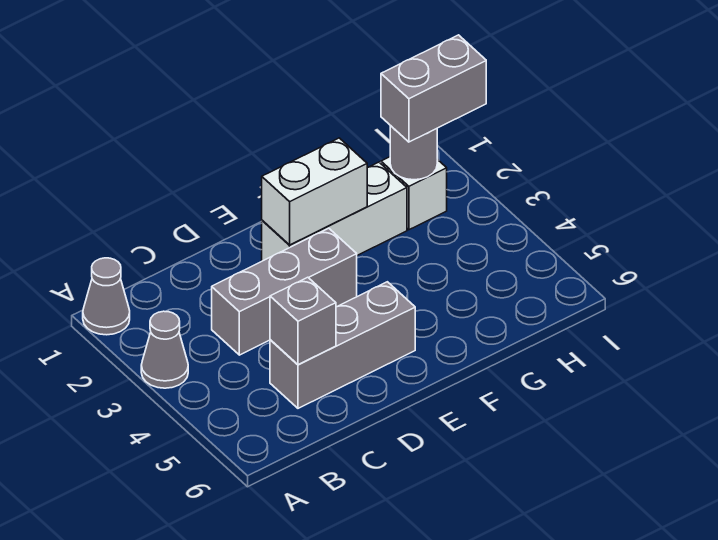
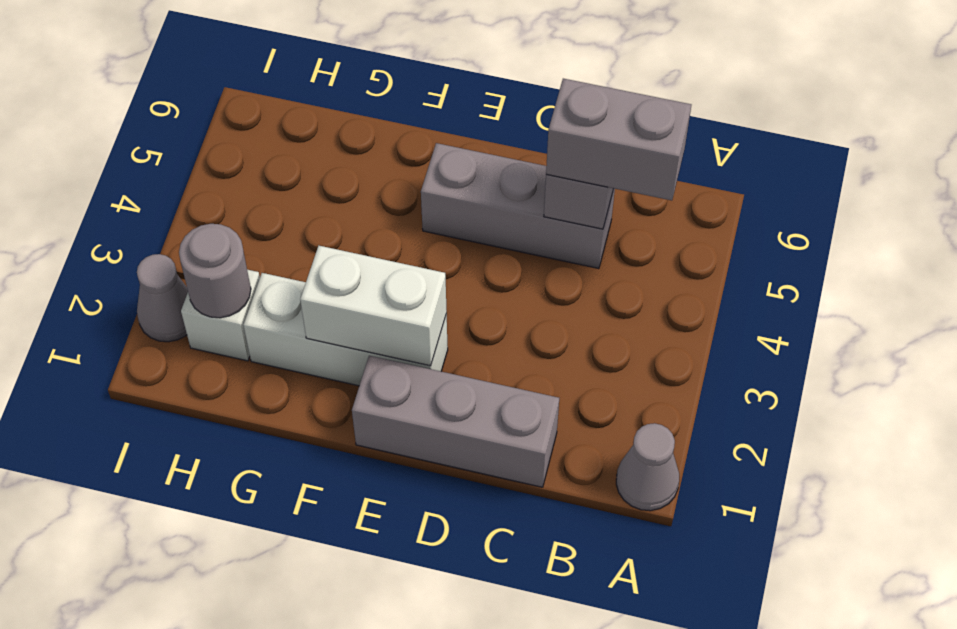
grey 1x1 cone [141,311,188,388] -> grey 1x1 cone moved to [137,254,188,342]
grey 1x3 brick [212,228,357,355] -> grey 1x3 brick moved to [352,356,559,487]
grey 1x2 brick [381,35,486,142] -> grey 1x2 brick moved to [546,79,691,200]

